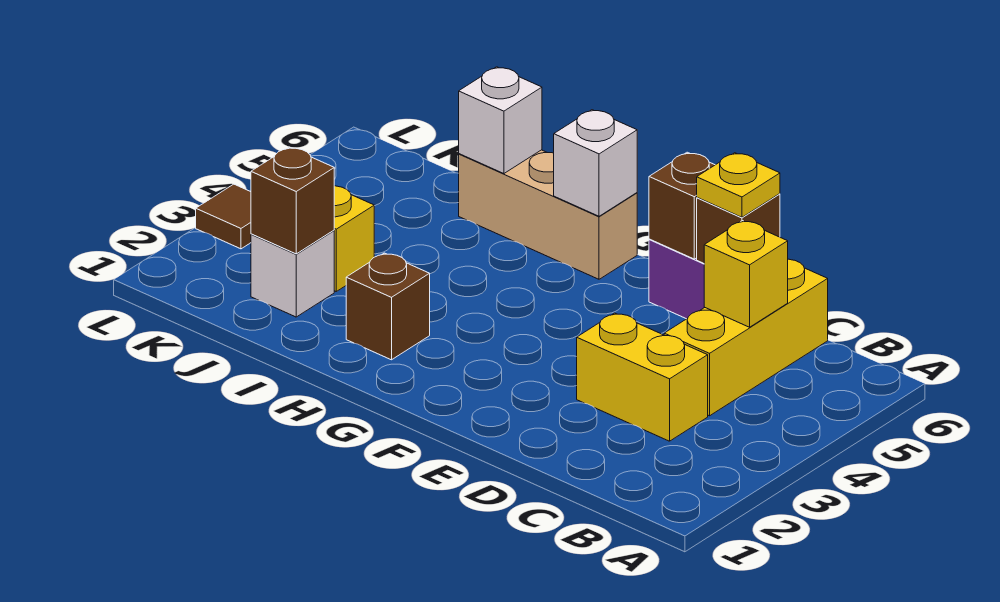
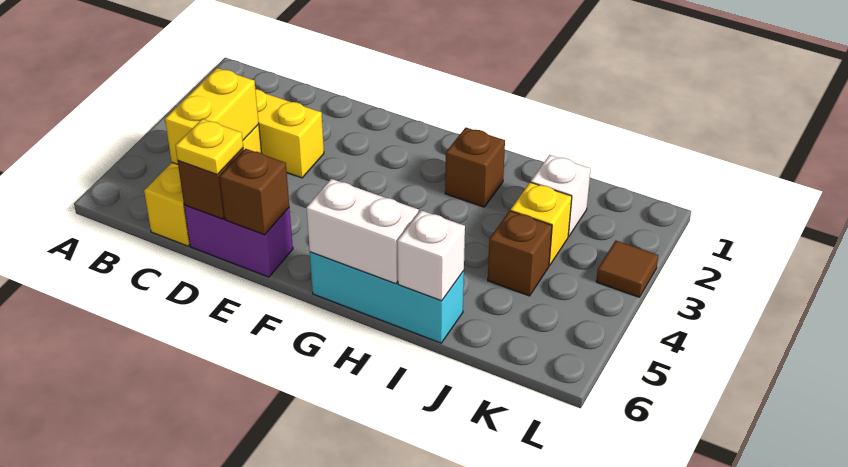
yellow 1x1 brick [704,221,788,327] -> yellow 1x2 brick [165,68,259,164]
tan 1x3 brick [459,150,637,279] -> cyan 1x3 brick [310,252,464,343]
white 1x1 brick [554,110,637,216] -> white 1x2 brick [306,179,419,284]
brown 1x1 brick [251,147,334,254] -> brown 1x1 brick moved to [488,211,552,296]

